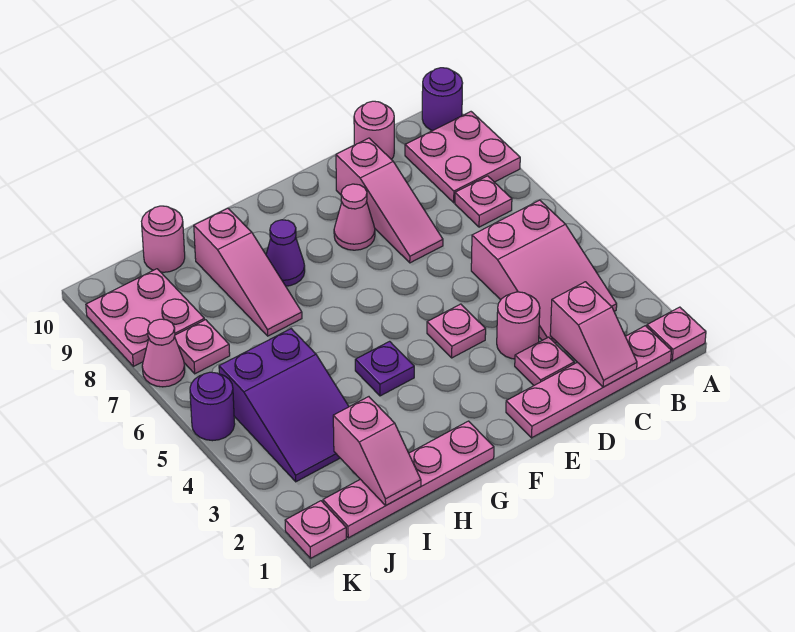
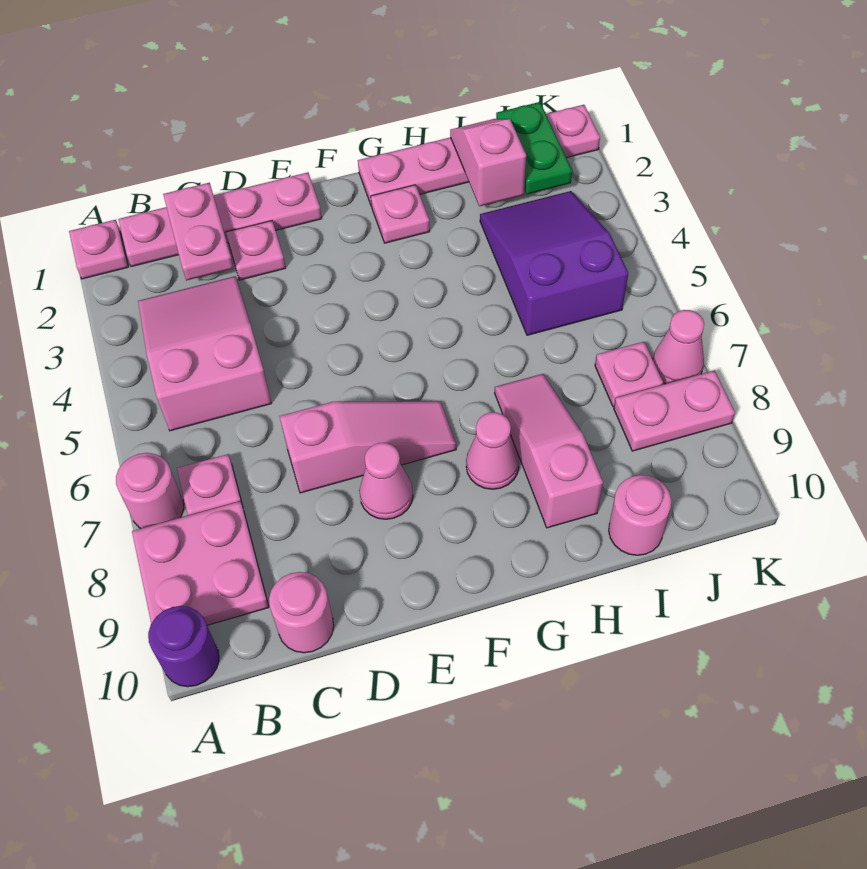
pink 1x2 slope [550,282,637,387] -> pink 1x2 plate [163,183,234,281]
pink 1x1 round brick [497,292,540,359] -> pink 1x1 round brick moved to [116,453,184,528]
pink 1x3 slope [336,138,443,263] -> pink 1x3 slope turned to [280,401,456,493]
pink 1x1 plate [427,304,486,358] -> pink 1x1 plate moved to [371,185,430,243]
purple 1x1 plate [355,341,414,396] -> none
purple 1x1 cone [266,220,305,286] -> pink 1x1 cone [466,412,519,489]
none -> green 1x2 plate [496,102,572,194]
pink 2x2 plate [86,269,205,366] -> pink 1x2 plate [614,371,735,451]
purple 1x1 round brick [190,372,235,441] -> none

